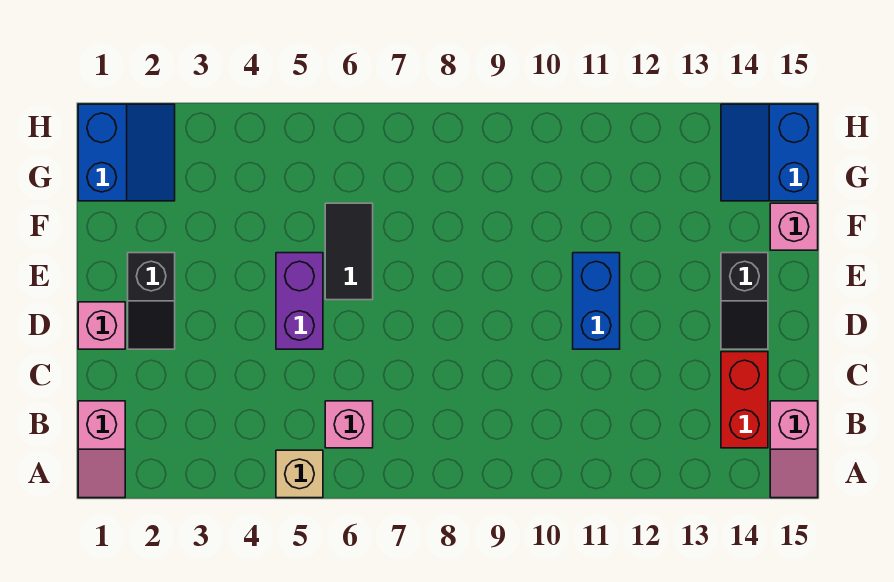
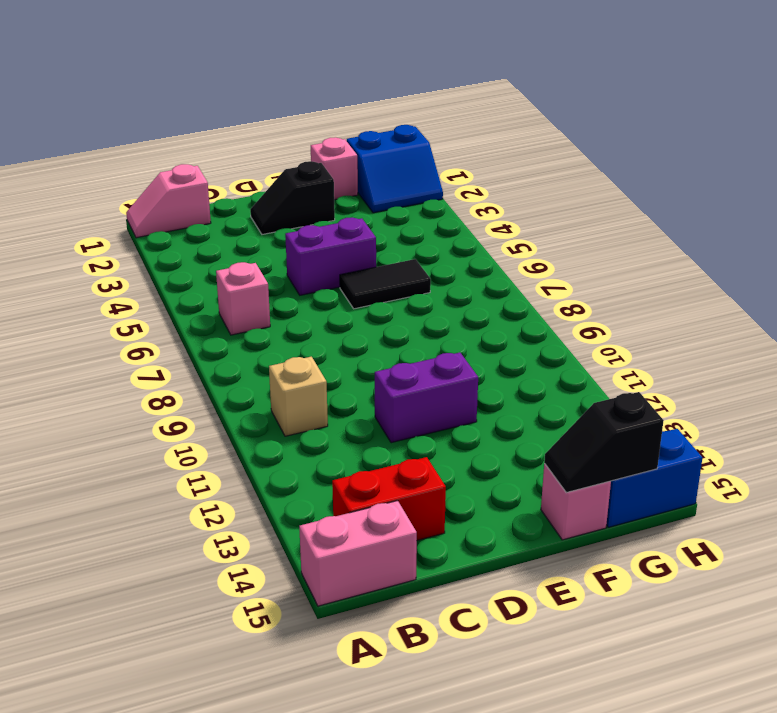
tan 1x1 brick [276,450,323,498] -> tan 1x1 brick moved to [269,357,328,436]
pink 1x2 slope [770,401,818,498] -> pink 1x2 brick [299,501,417,606]
pink 1x1 brick [78,302,125,349] -> pink 1x1 brick moved to [311,137,358,200]
blue 1x2 brick [573,253,620,349] -> purple 1x2 brick [375,352,478,443]
black 1x2 slope [721,253,768,349] -> black 1x2 slope moved to [544,392,664,493]

